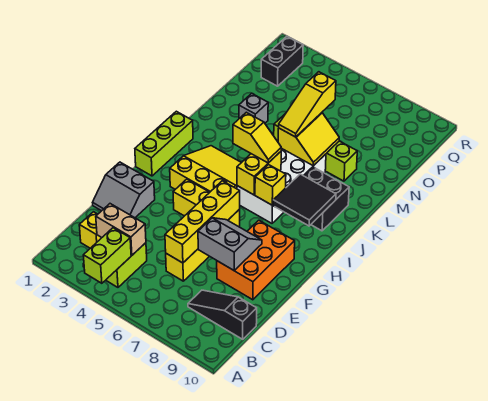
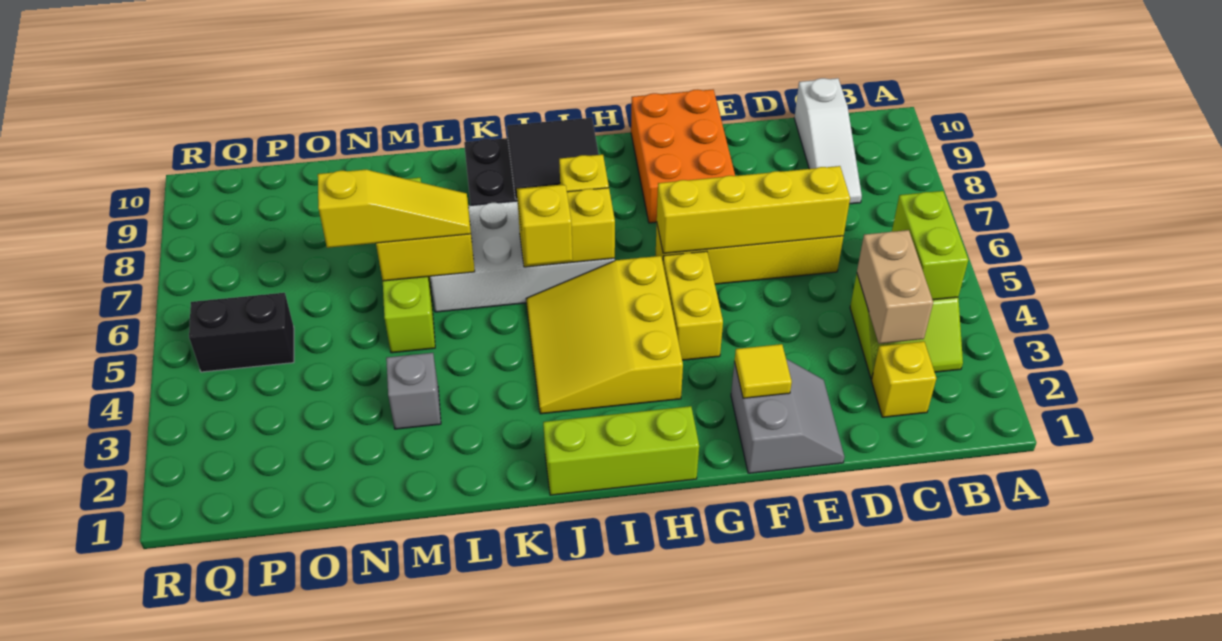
lime 1x2 brick [83,228,131,283] -> lime 1x2 brick turned to [892,191,968,300]
black 1x3 slope [188,290,257,339] -> white 1x3 slope [794,78,862,204]
grey 2x2 slope [198,218,262,270] -> none
orange 2x3 brick [217,220,295,300] -> orange 2x3 brick turned to [631,89,735,223]
none -> yellow 1x1 tile [735,344,792,398]
black 1x2 brick [261,36,303,86] -> black 1x2 brick moved to [189,293,294,372]

